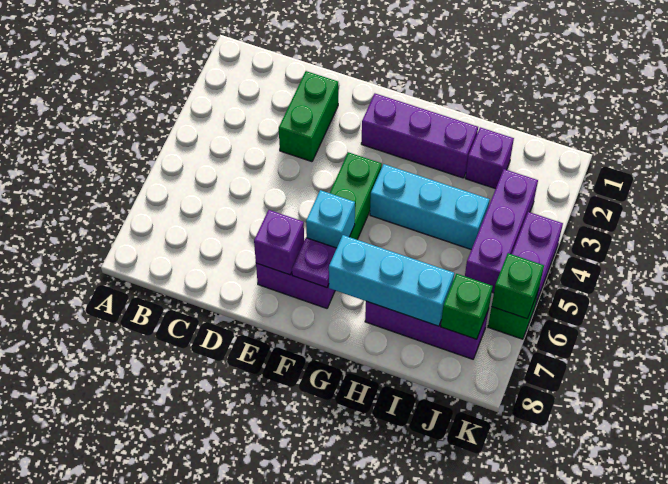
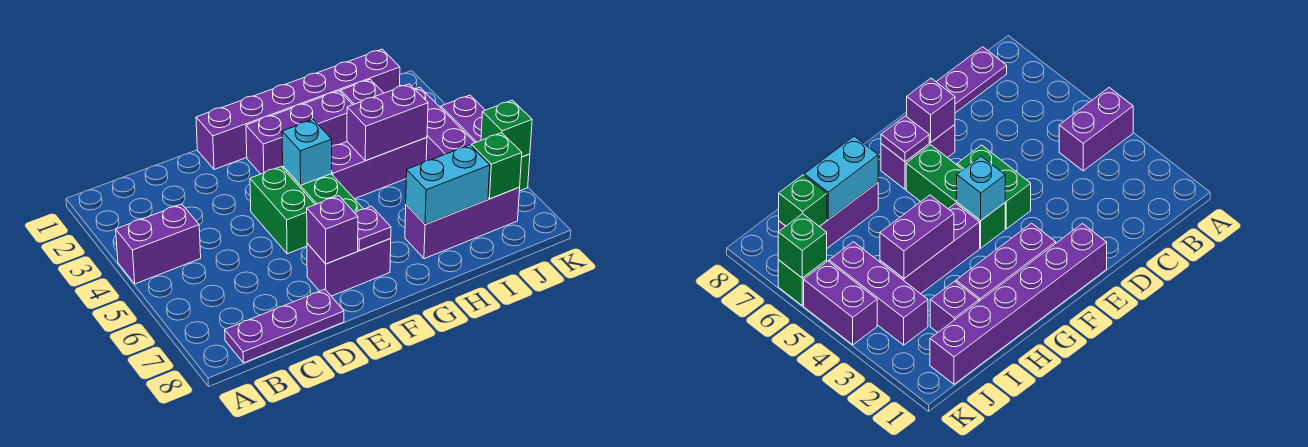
none -> purple 1x2 brick [116,204,201,284]
none -> purple 1x3 plate [225,289,344,363]
green 1x2 brick [279,71,338,162] -> green 1x2 brick moved to [250,167,315,254]
none -> purple 1x6 brick [196,49,400,169]
cyan 1x1 brick [306,190,355,248] -> cyan 1x1 brick moved to [282,120,332,185]
cyan 1x3 brick [370,164,490,250] -> purple 1x3 brick [332,137,427,199]
cyan 1x3 brick [329,235,454,326] -> cyan 1x2 brick [406,145,490,225]
none -> purple 1x2 brick [347,84,428,161]

